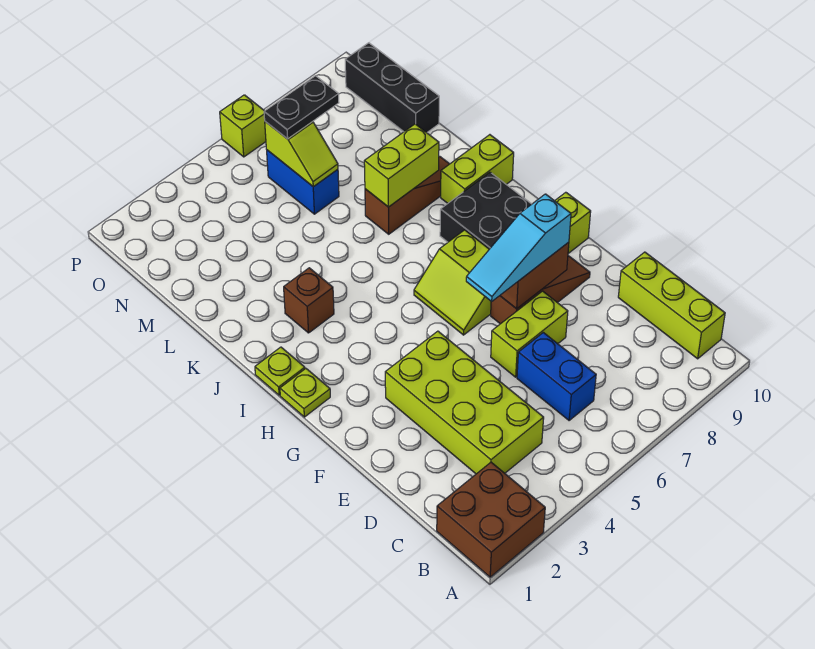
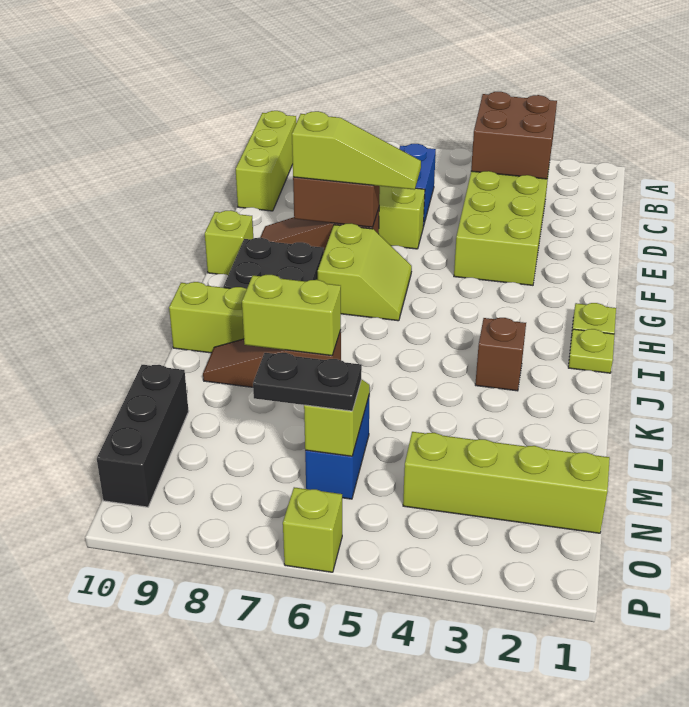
brown 2x2 brick [437,462,545,577] -> brown 2x2 brick moved to [471,92,557,179]
cyan 1x3 slope [466,194,571,302] -> lime 1x3 slope [292,111,421,190]
none -> lime 1x4 brick [403,432,610,533]

